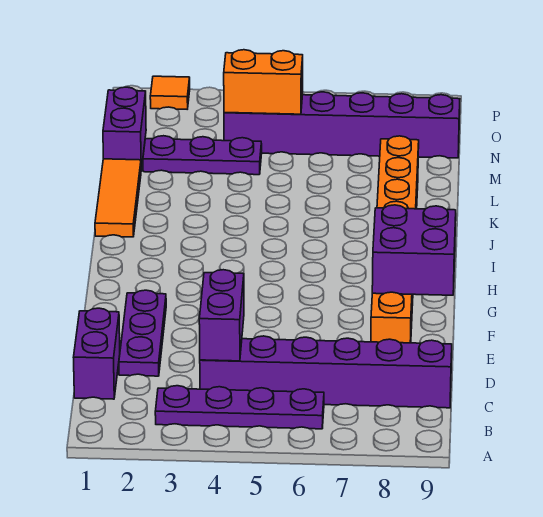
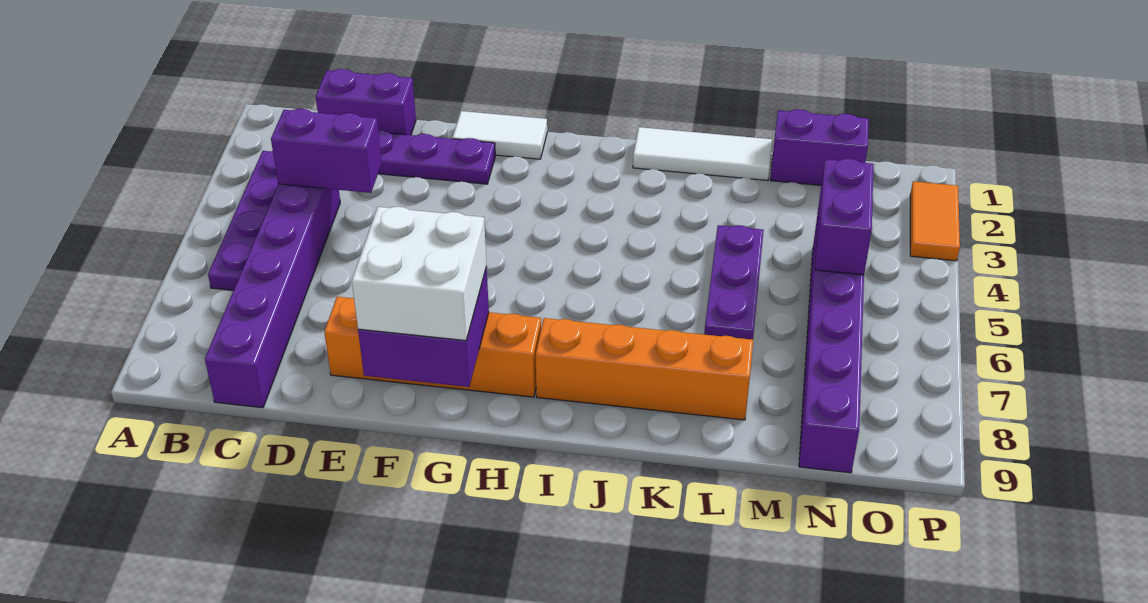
none -> white 1x2 tile [453,111,547,159]
none -> white 2x2 brick [352,207,487,341]
orange 1x3 tile [95,159,141,237] -> white 1x3 tile [633,127,772,180]
purple 1x3 plate [143,136,262,175] -> purple 1x3 plate moved to [704,225,764,340]
orange 1x2 brick [224,50,303,114] -> purple 1x2 brick [815,159,874,275]
orange 1x1 tile [150,76,190,109] -> orange 1x2 tile [910,181,960,261]

